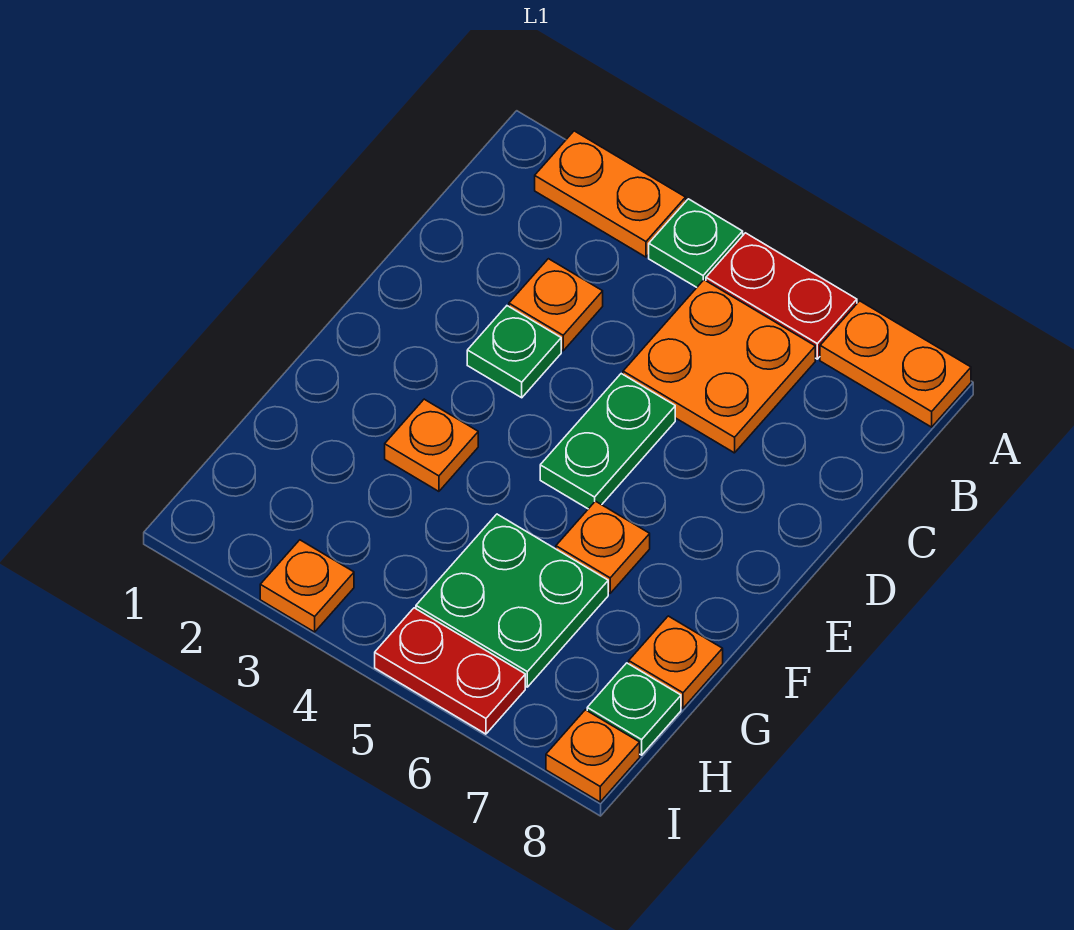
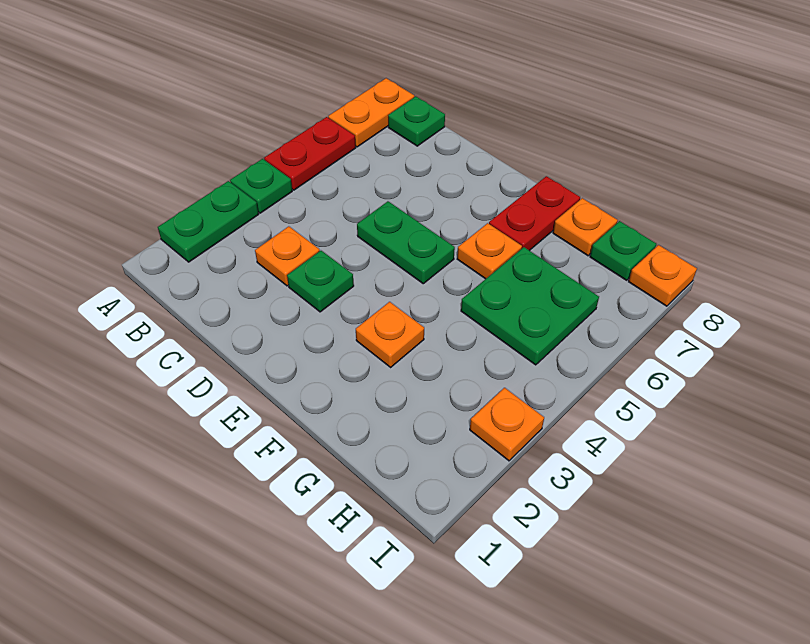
orange 1x2 plate [535,131,686,257] -> green 1x2 plate [158,181,259,262]
orange 2x2 plate [623,280,815,453] -> none
none -> green 1x1 plate [388,96,445,146]
red 1x2 plate [375,608,525,734] -> red 1x2 plate moved to [489,176,580,251]

